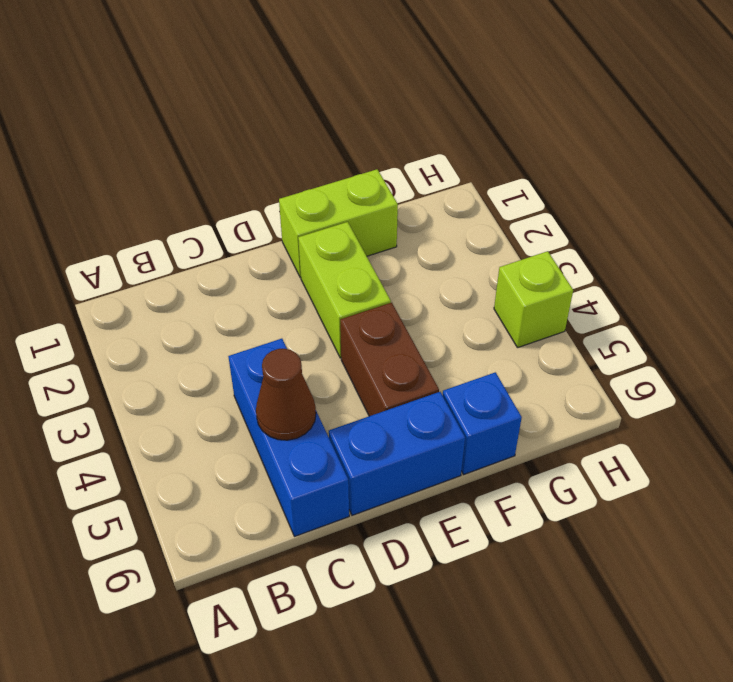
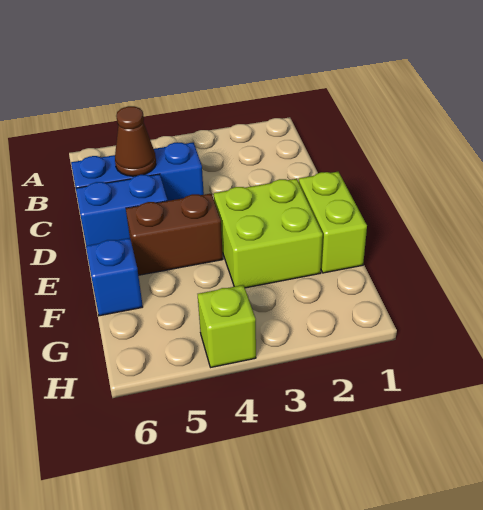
blue 1x2 brick [329,392,465,515] -> blue 1x2 brick turned to [76,174,168,246]
lime 1x2 brick [298,222,391,358] -> lime 2x2 brick [214,179,323,288]

